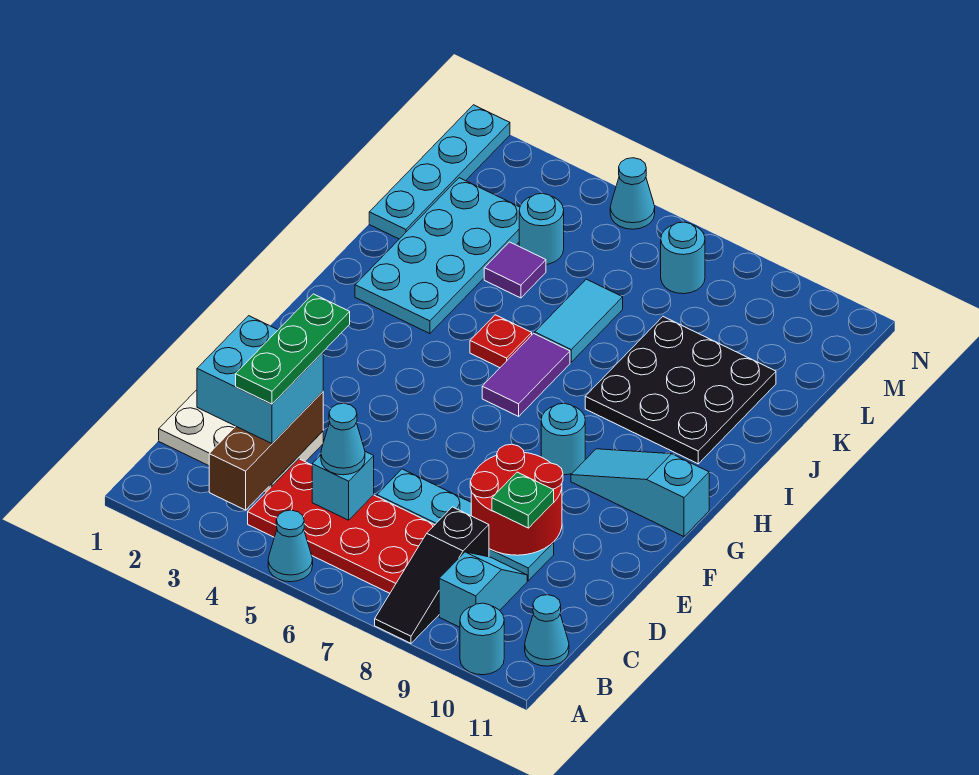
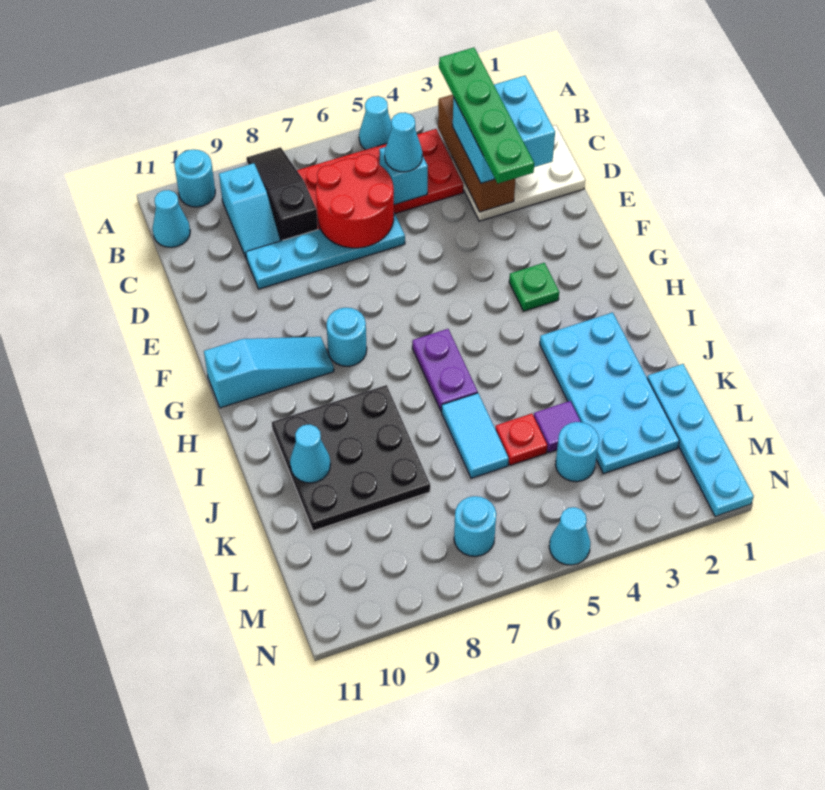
green 1x3 plate [236,294,350,404] -> green 1x4 plate [439,48,534,183]
red 2x2 round brick [470,444,563,555] -> red 2x2 round brick moved to [316,154,394,248]
green 1x1 plate [492,472,554,528] -> green 1x1 plate moved to [509,263,559,311]
purple 1x2 tile [482,333,570,416] -> purple 1x2 plate [412,329,478,411]
red 1x1 plate [470,315,532,368] -> red 1x1 plate moved to [495,414,547,465]
none -> cyan 1x1 cone [290,424,331,483]

